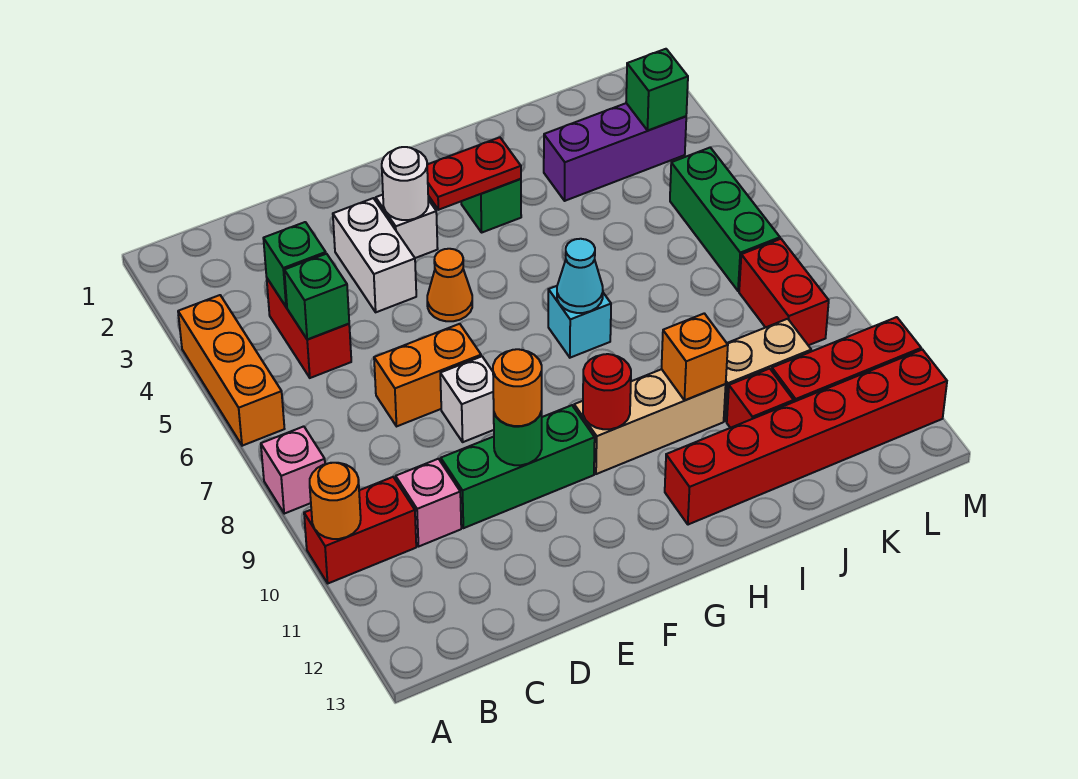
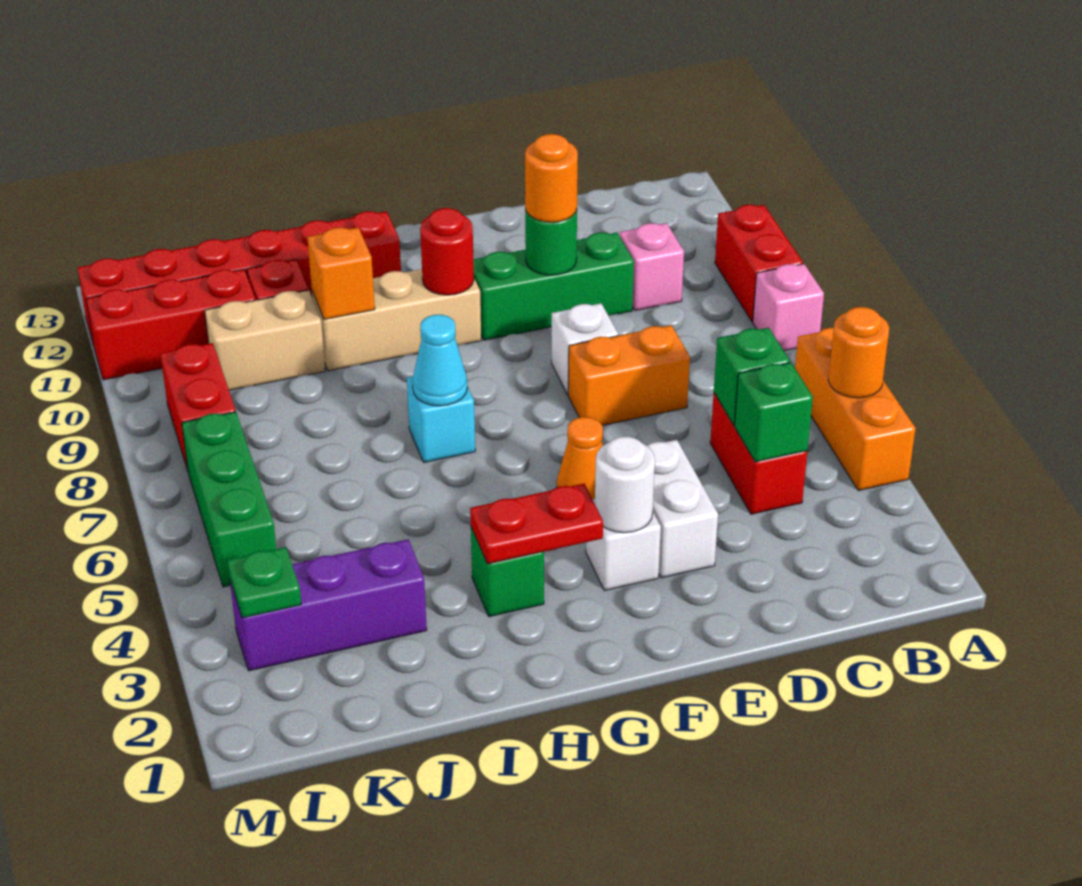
red 1x2 brick [304,477,416,583] -> red 1x2 brick turned to [715,205,803,322]
orange 1x1 round brick [310,463,361,539] -> orange 1x1 round brick moved to [828,307,889,398]
green 1x1 brick [626,49,688,131] -> green 1x1 plate [227,547,301,618]

